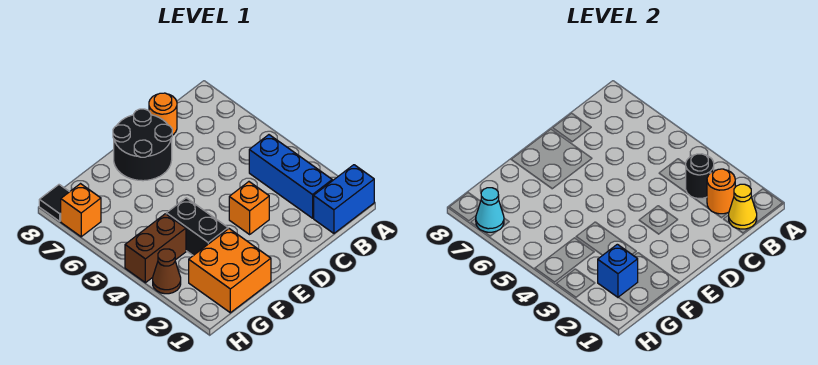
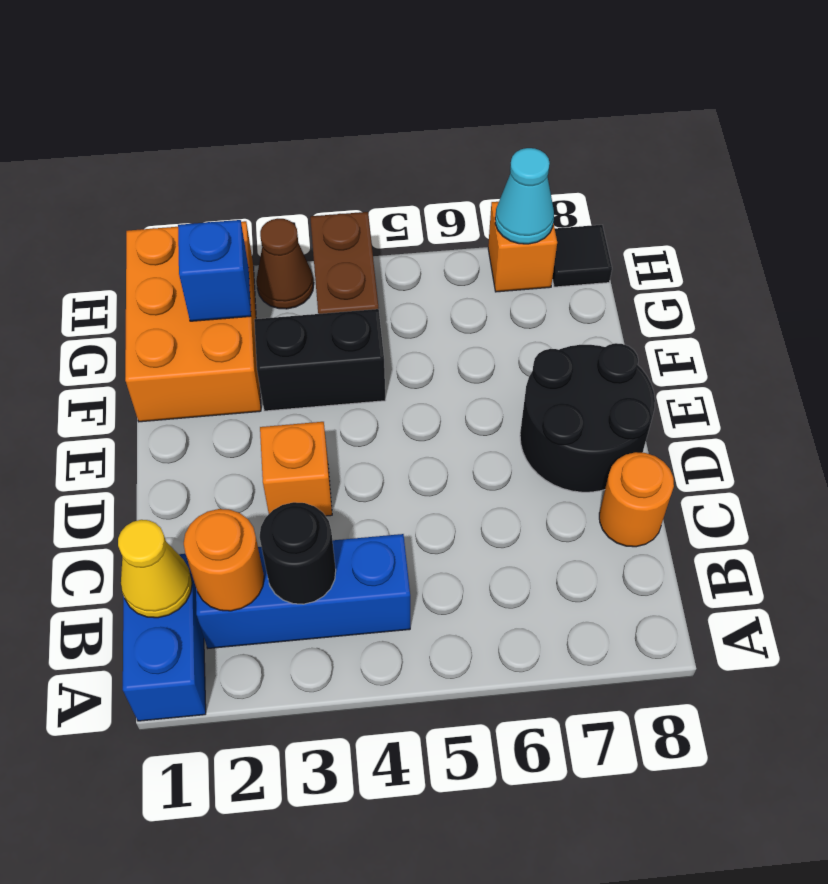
orange 2x2 brick [189,229,271,313] -> orange 2x3 brick [125,221,261,422]

